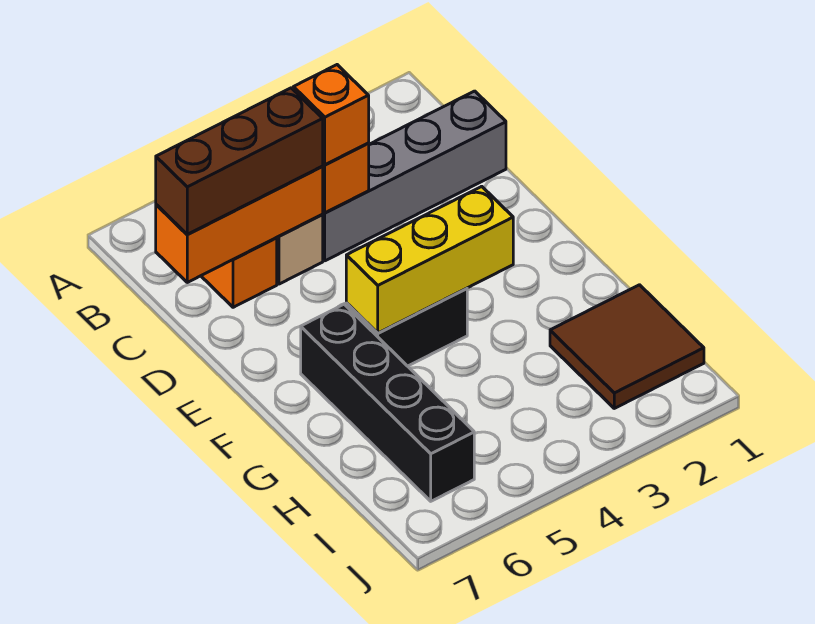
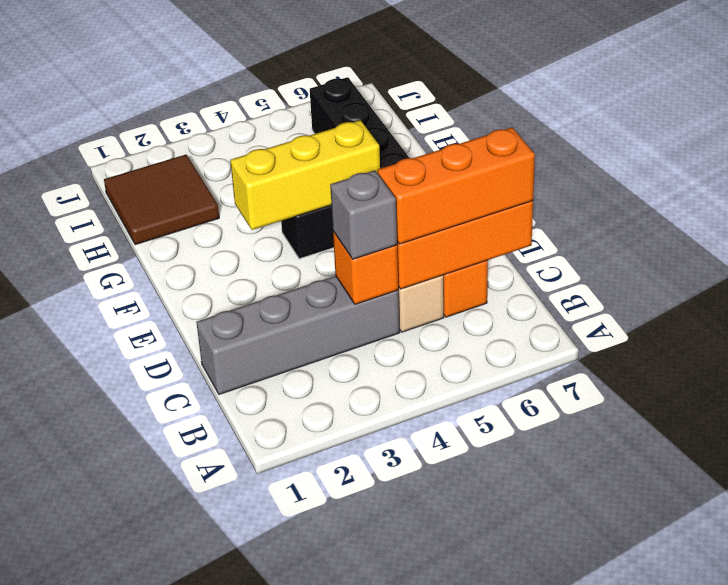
orange 1x1 brick [293,65,369,165] -> grey 1x1 brick [330,170,397,259]
brown 1x3 brick [156,88,323,234] -> orange 1x3 brick [377,127,535,244]

